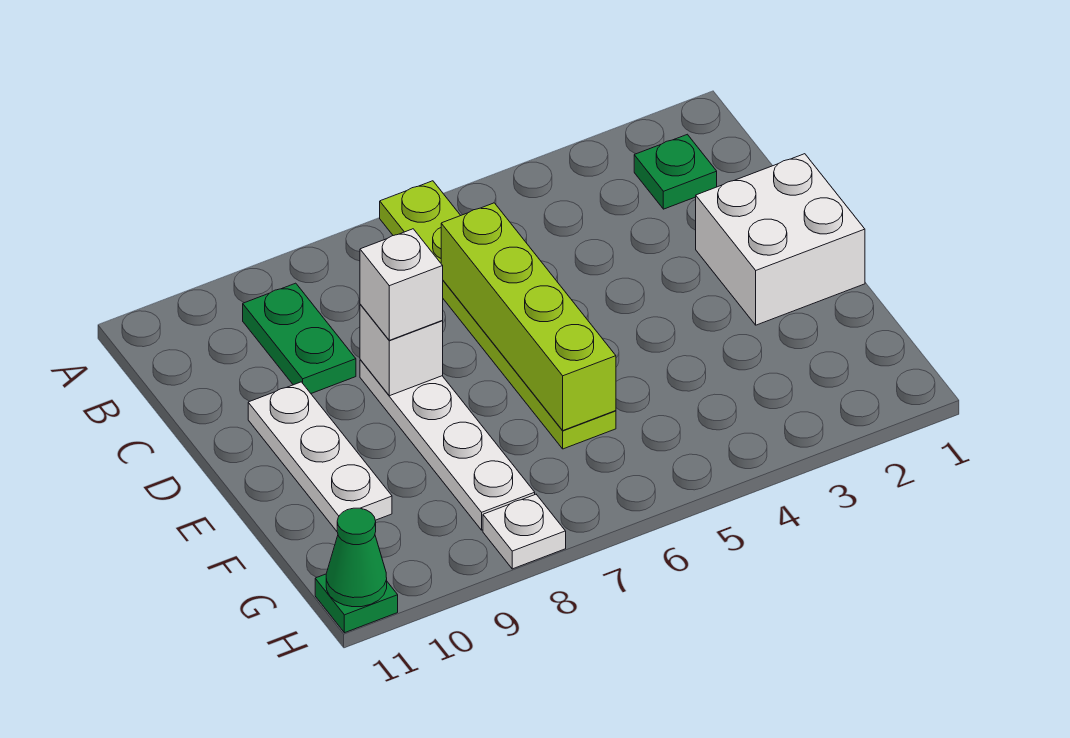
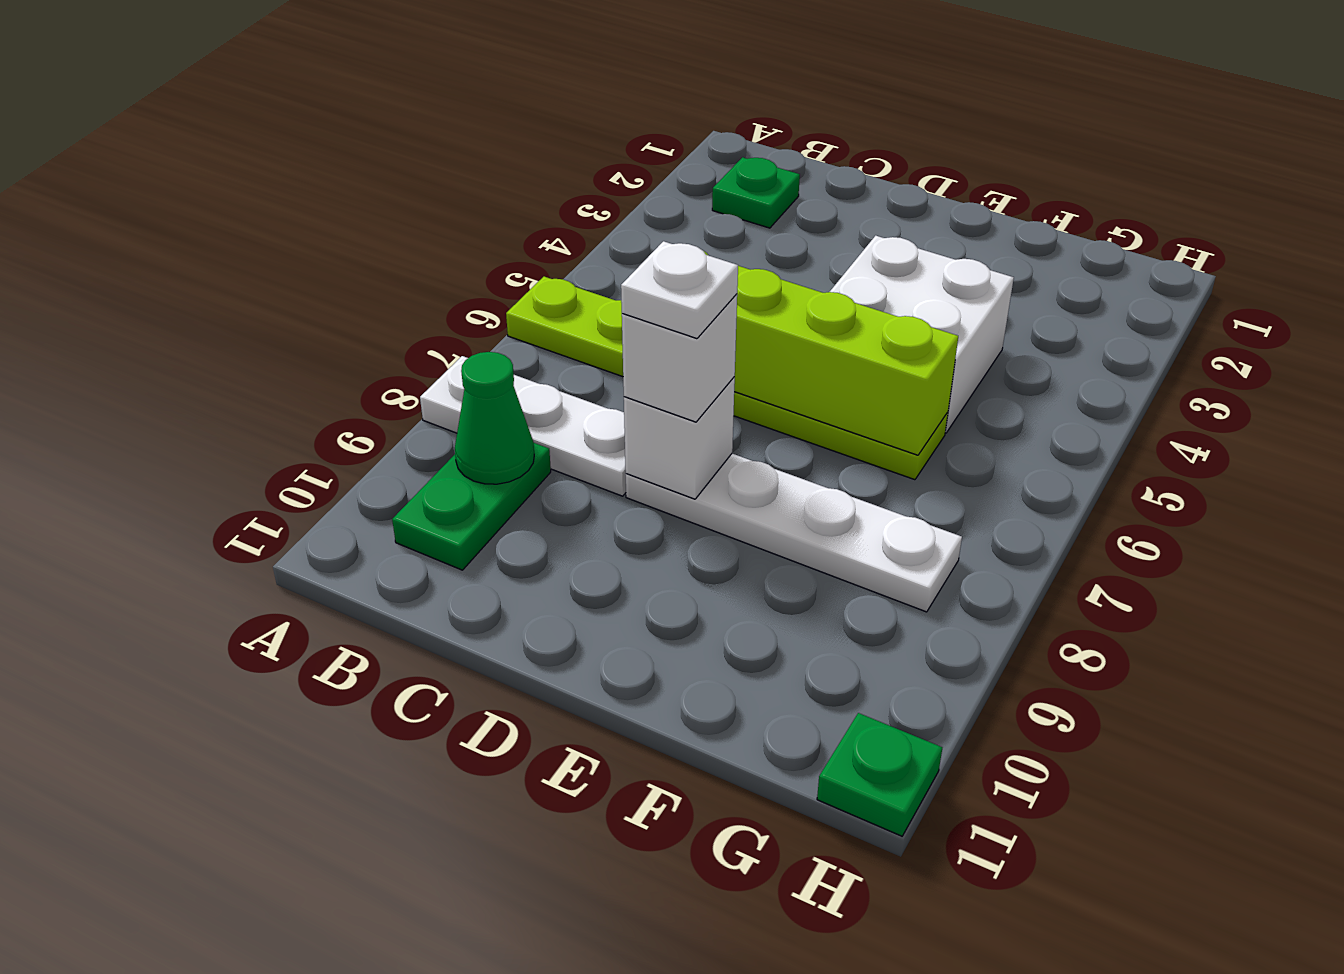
green 1x2 plate [243,283,356,393] -> green 1x2 plate turned to [392,443,551,570]
white 2x2 brick [696,154,865,325] -> white 2x2 brick moved to [830,236,1014,433]
white 1x3 plate [248,382,392,531] -> white 1x3 plate moved to [420,356,626,496]
white 1x1 plate [483,494,566,569] -> white 1x1 plate moved to [621,241,738,339]
green 1x1 cone [326,508,387,607] -> green 1x1 cone moved to [455,352,534,484]

